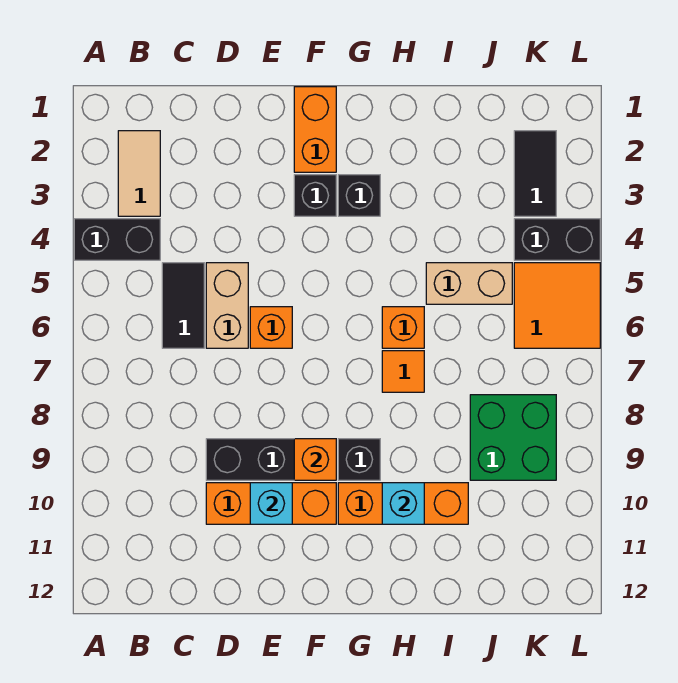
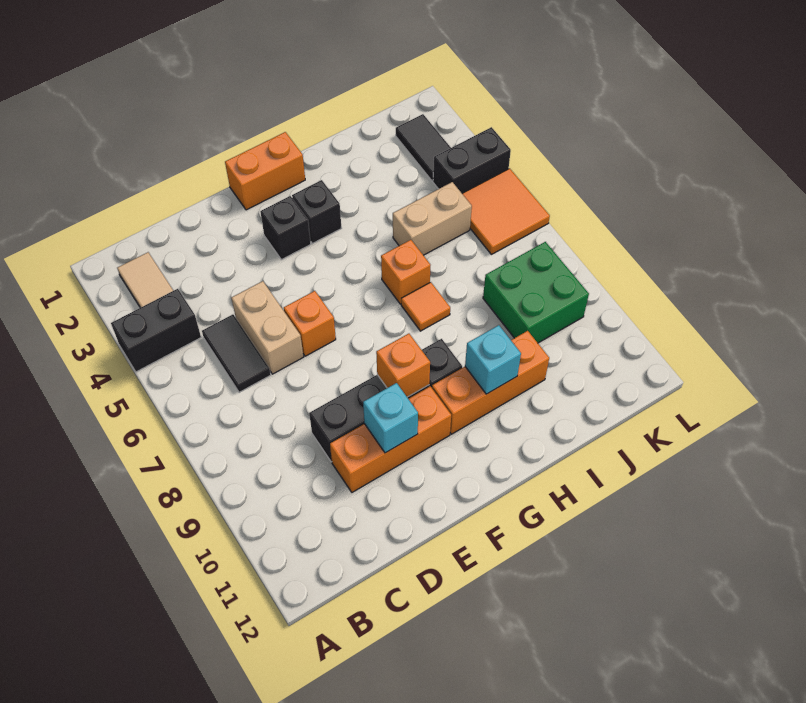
orange 1x2 brick [294,87,336,172] -> orange 1x2 brick turned to [225,132,305,210]

